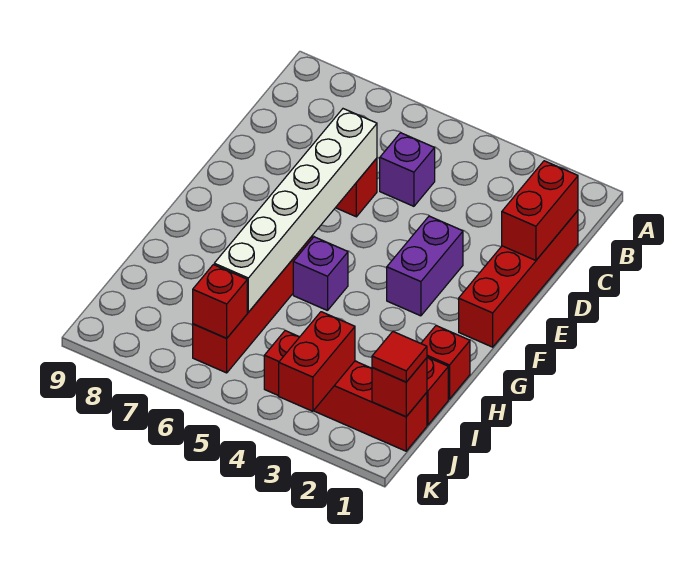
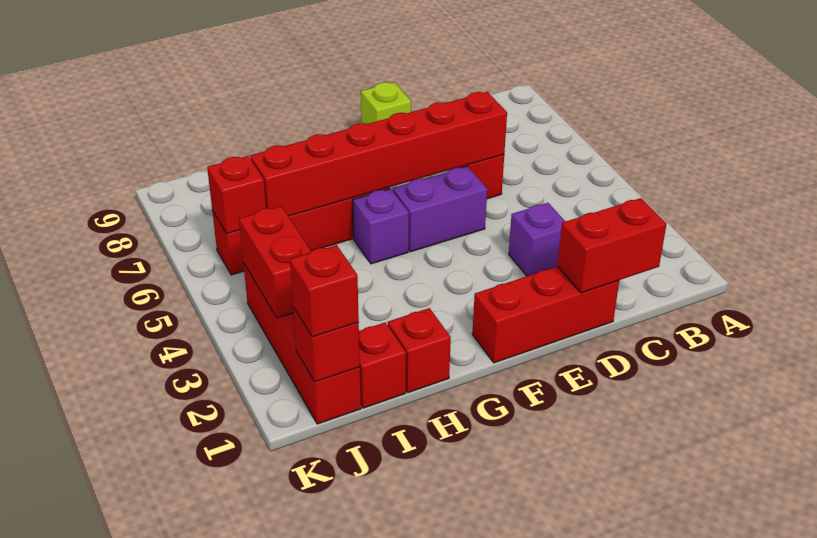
red 1x4 brick [459,211,578,347] -> red 1x3 brick [472,266,619,363]
purple 1x1 brick [380,133,435,206] -> purple 1x1 brick moved to [509,203,565,276]
white 1x6 brick [214,109,377,312] -> red 1x6 brick [250,92,507,216]
purple 1x2 brick [387,216,463,316] -> purple 1x2 brick moved to [393,167,487,252]
none -> lime 1x1 brick [361,82,411,124]
red 1x1 tile [372,332,427,382] -> red 1x1 brick [290,245,359,337]
red 1x2 brick [279,312,355,411] -> red 1x2 brick turned to [239,206,311,318]

